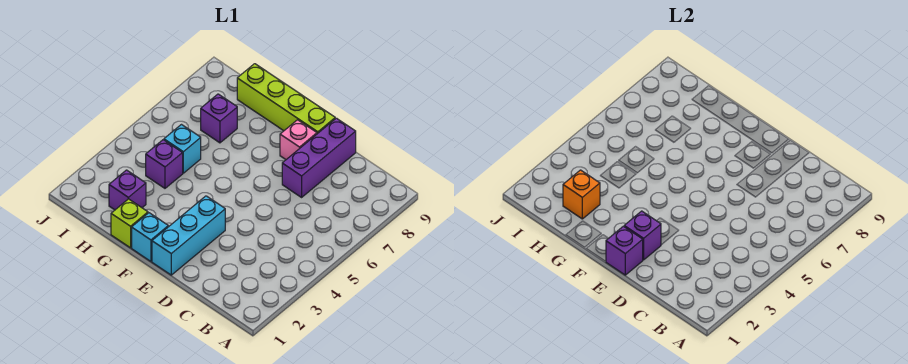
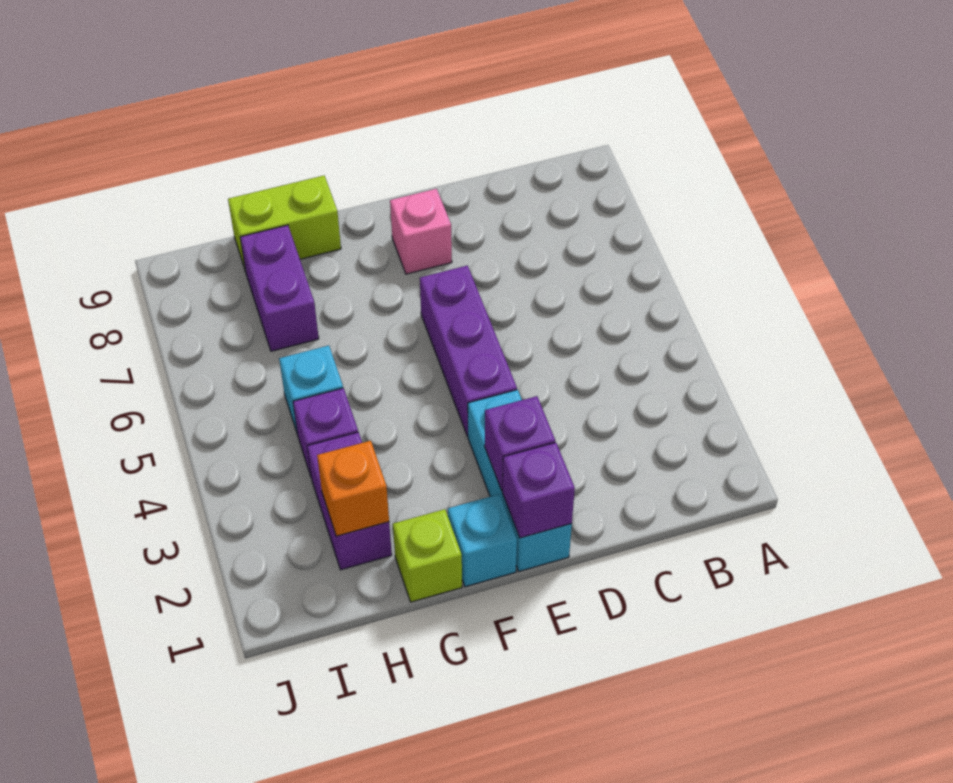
purple 1x3 brick [282,118,356,197] -> purple 1x3 brick moved to [420,266,517,436]
lime 1x4 brick [237,64,335,134] -> lime 1x2 brick [228,176,341,272]
purple 1x1 brick [109,170,146,210] -> purple 1x2 brick [307,432,392,570]
purple 1x1 brick [201,94,237,143] -> purple 1x2 brick [240,225,319,351]

